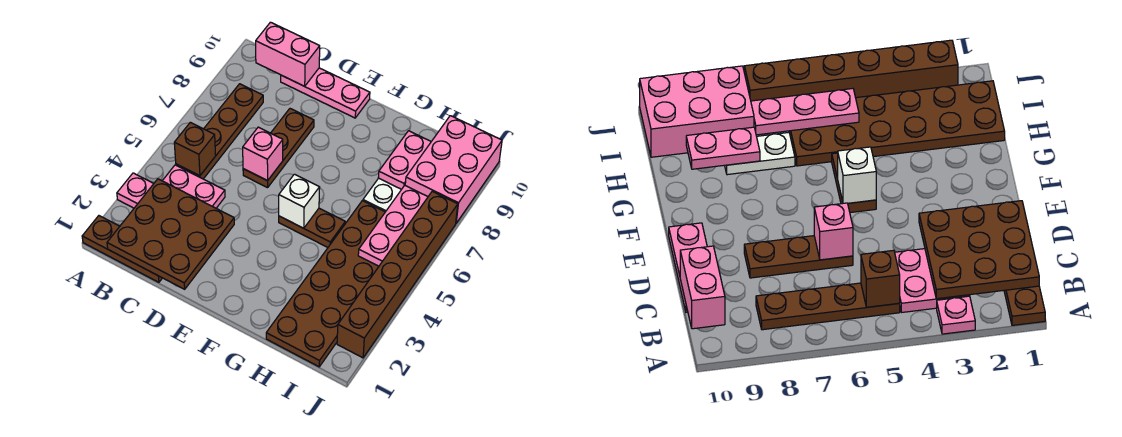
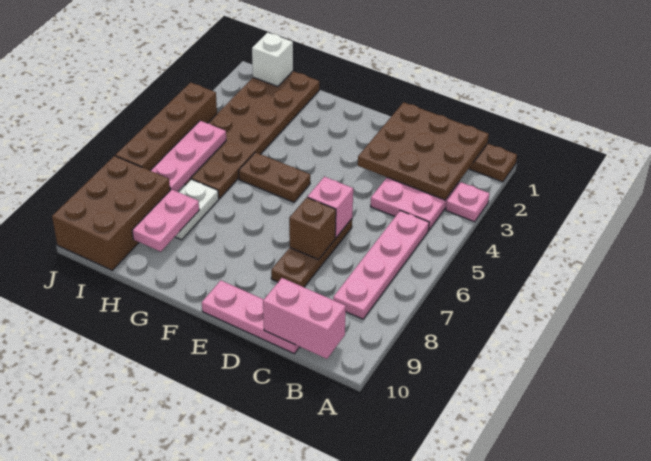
brown 1x4 plate [176,84,263,179] -> pink 1x4 plate [333,211,429,319]
brown 1x1 brick [174,122,216,176] -> brown 1x1 brick moved to [289,197,336,260]
white 1x1 brick [279,174,320,228] -> white 1x1 brick moved to [252,32,293,87]
pink 2x3 brick [405,116,502,223] -> brown 2x3 brick [52,156,170,270]
brown 1x6 brick [337,191,458,358] -> brown 1x4 brick [116,83,217,171]

